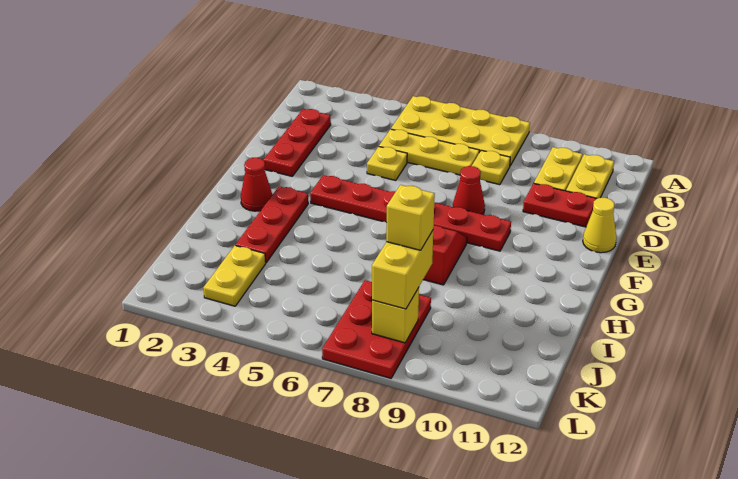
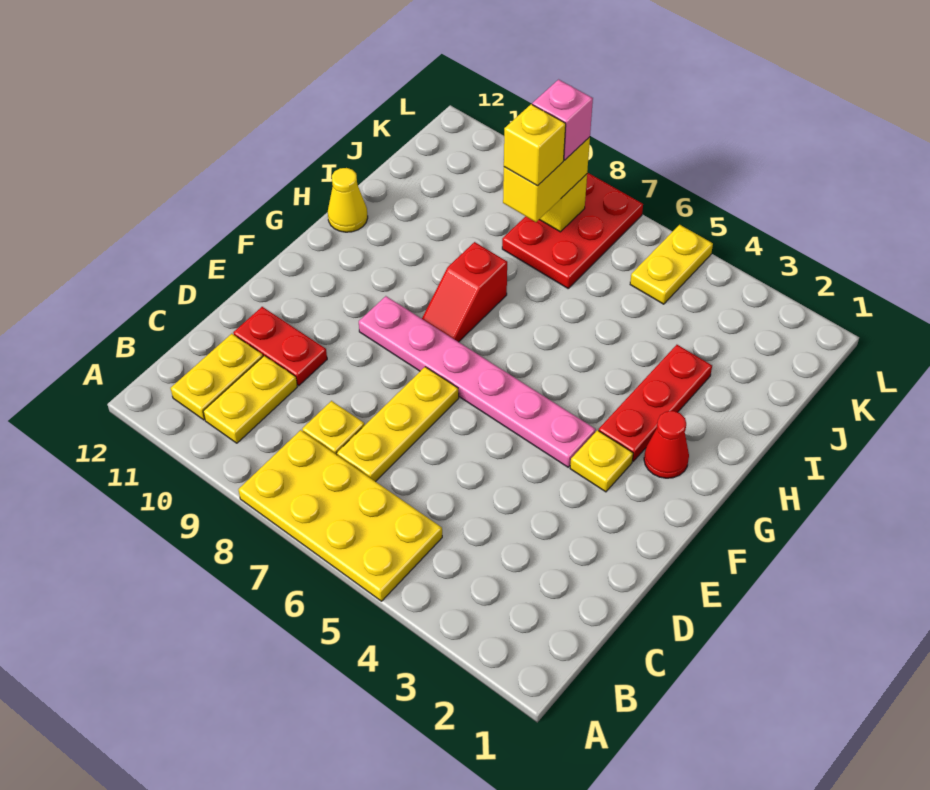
red 1x3 plate [263,109,331,176] -> none
yellow 1x3 plate [379,129,479,175] -> yellow 1x3 plate turned to [337,367,459,482]
yellow 1x1 plate [367,147,407,180] -> yellow 1x1 plate moved to [570,430,633,492]
red 1x1 cone [453,166,485,214] -> none
yellow 1x1 cone [583,198,617,253] -> yellow 1x1 cone moved to [328,168,368,232]
red 1x6 plate [310,175,511,251] -> pink 1x6 plate [359,296,596,467]
yellow 1x2 plate [203,246,266,306] -> yellow 1x2 plate moved to [630,225,713,304]
none -> pink 1x1 brick [532,80,593,160]

